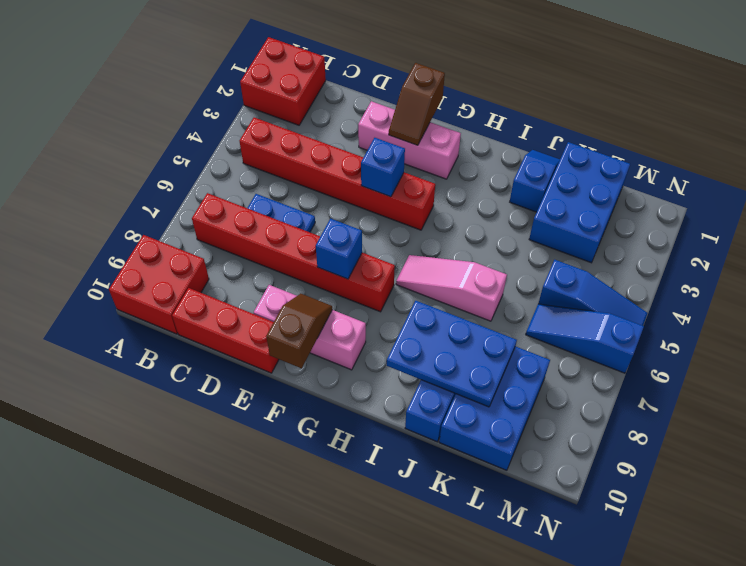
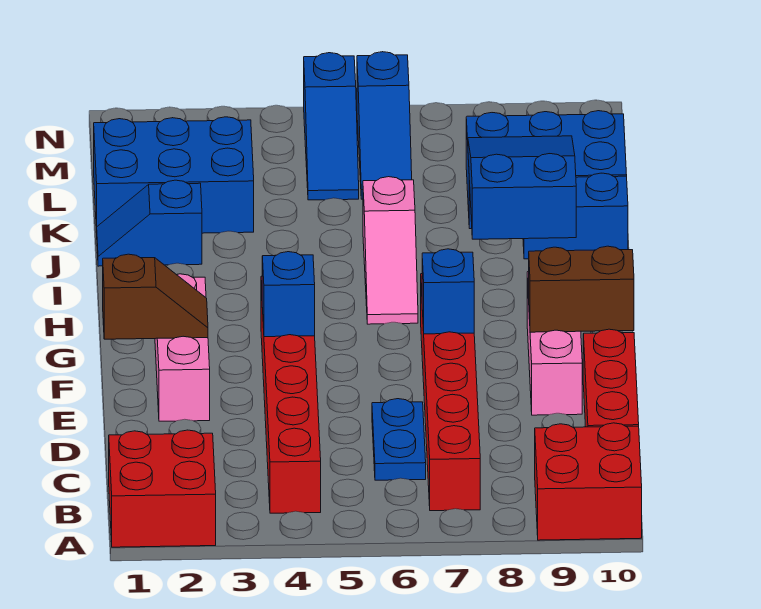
brown 1x2 slope [266,294,332,368] -> brown 1x2 brick [529,246,634,332]
blue 2x3 plate [387,301,517,407] -> blue 2x3 slope [468,136,576,239]
blue 1x3 slope [538,260,648,326] -> blue 1x3 slope turned to [304,53,359,200]

